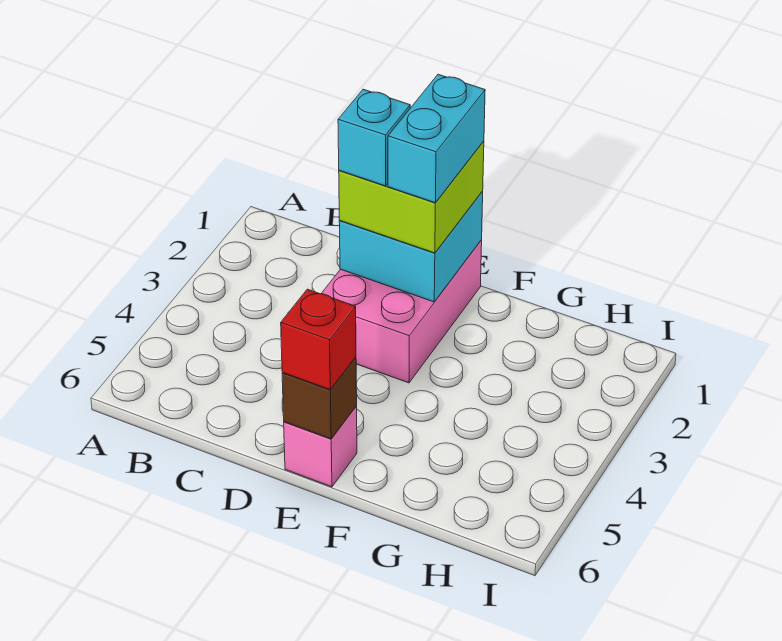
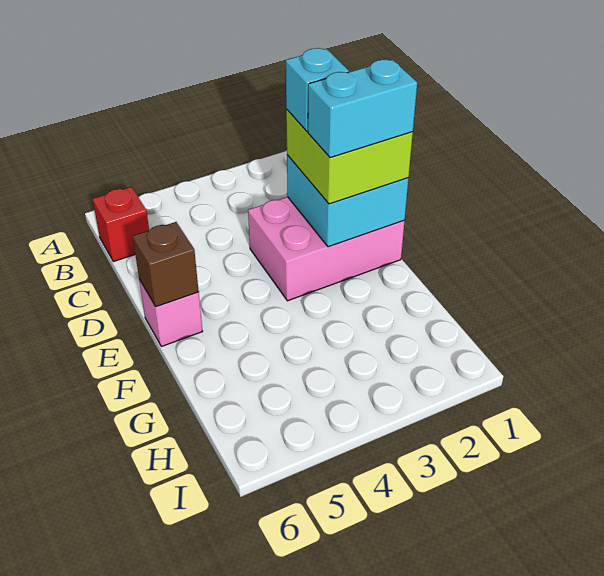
red 1x1 brick [281,289,356,390] -> red 1x1 brick moved to [93,187,149,262]

